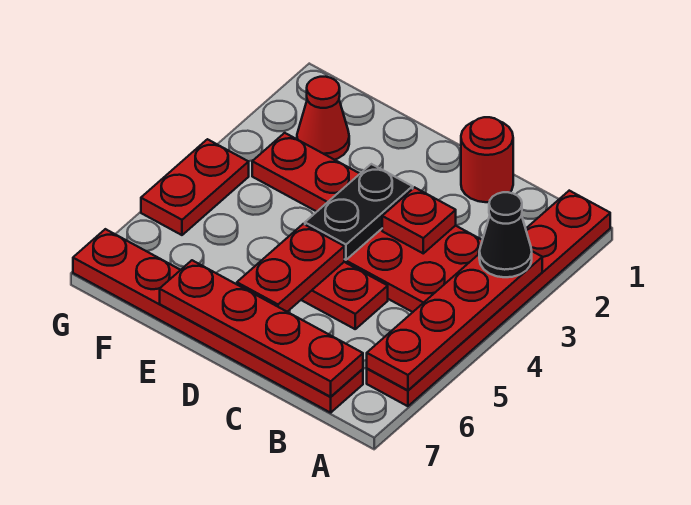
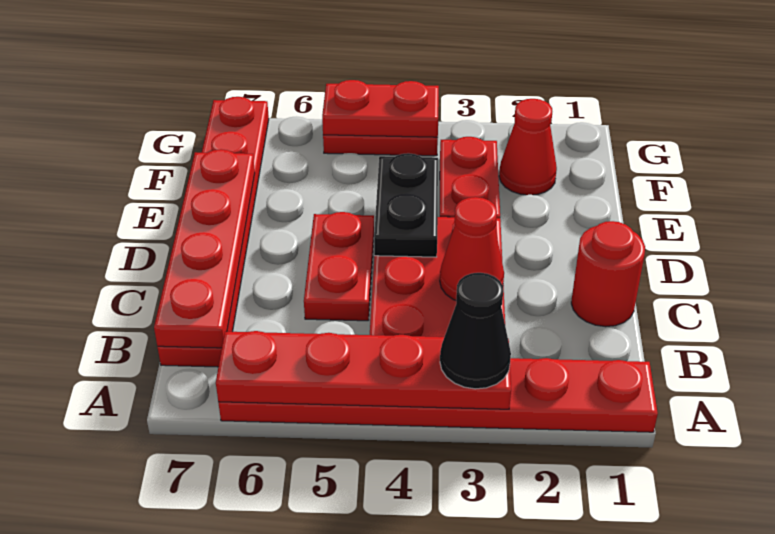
red 1x1 plate [382,187,456,253] -> red 1x1 cone [440,197,504,300]
black 1x2 plate [305,164,413,260] -> black 1x2 plate turned to [374,153,438,257]
red 1x2 plate [237,224,344,312] -> red 1x2 plate moved to [322,80,439,137]

